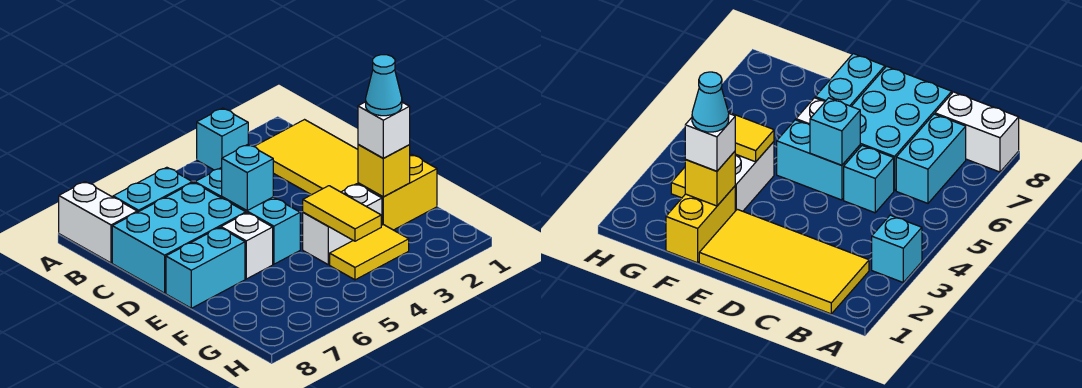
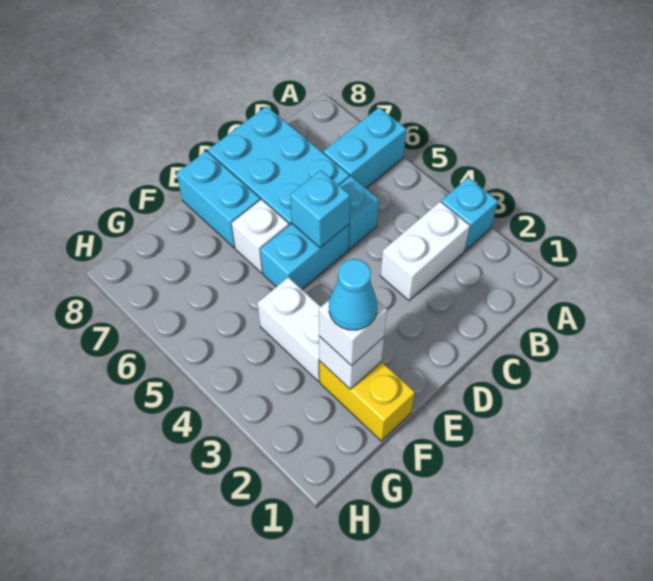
white 1x2 brick [59,182,137,263] -> white 1x2 brick moved to [380,202,470,301]
yellow 2x4 tile [254,120,358,195] -> none
cyan 1x2 brick [113,167,192,212] -> cyan 1x2 brick turned to [323,107,407,188]
yellow 1x1 brick [358,145,410,197] -> white 1x1 brick [319,336,384,389]
yellow 1x2 tile [303,186,381,241] -> none
yellow 1x2 tile [330,225,409,280] -> none

